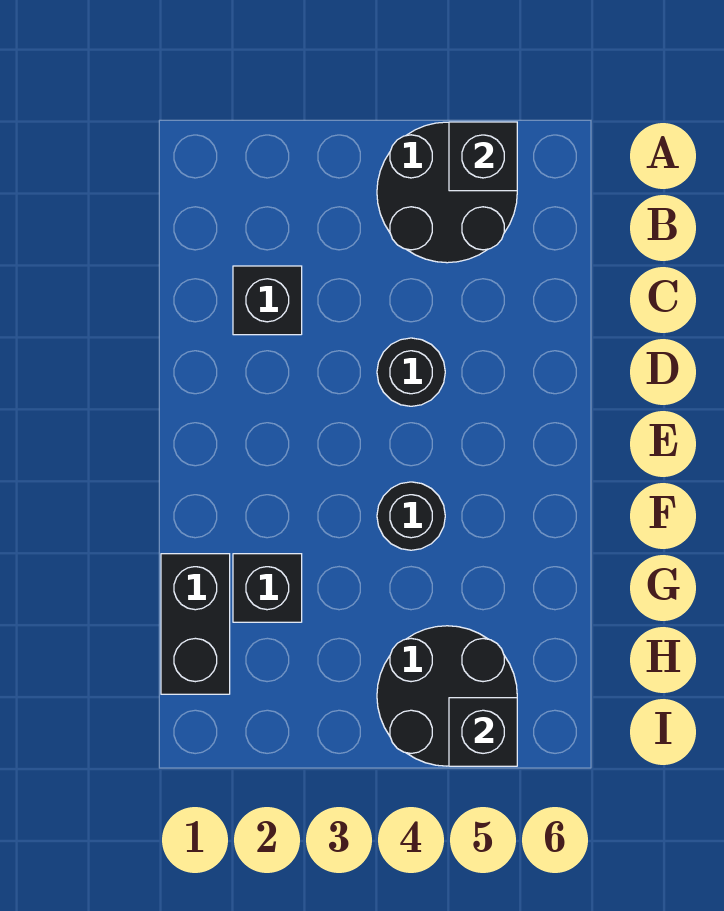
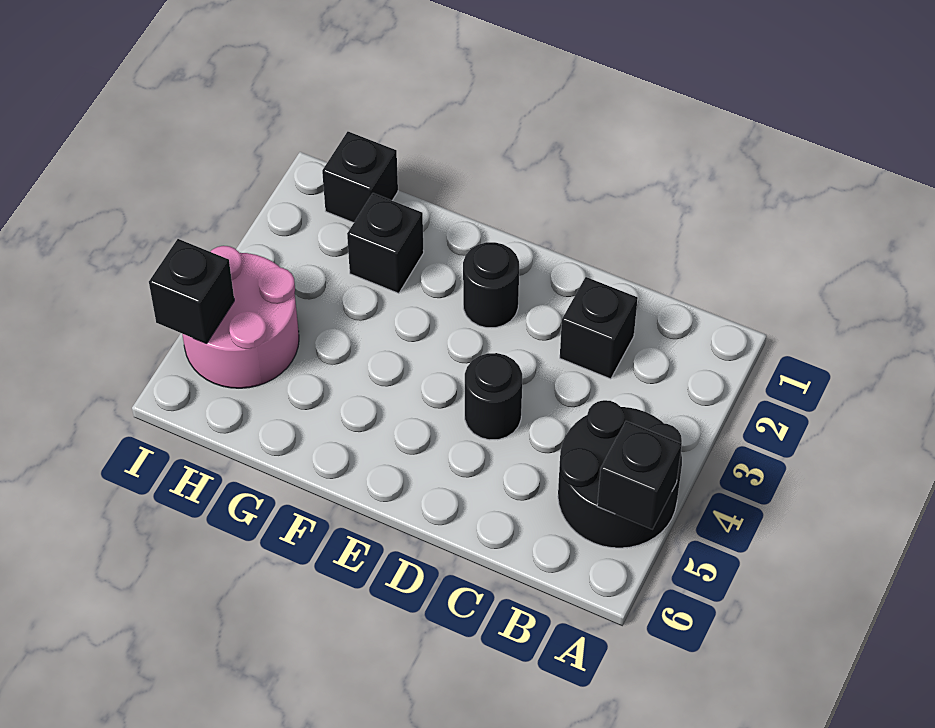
black 1x1 round brick [377,482,445,550] -> black 1x1 round brick moved to [463,242,519,328]
black 1x2 brick [161,554,230,694] -> black 1x1 brick [322,132,398,223]
black 2x2 round brick [377,626,517,766] -> pink 2x2 round brick [182,246,299,388]

